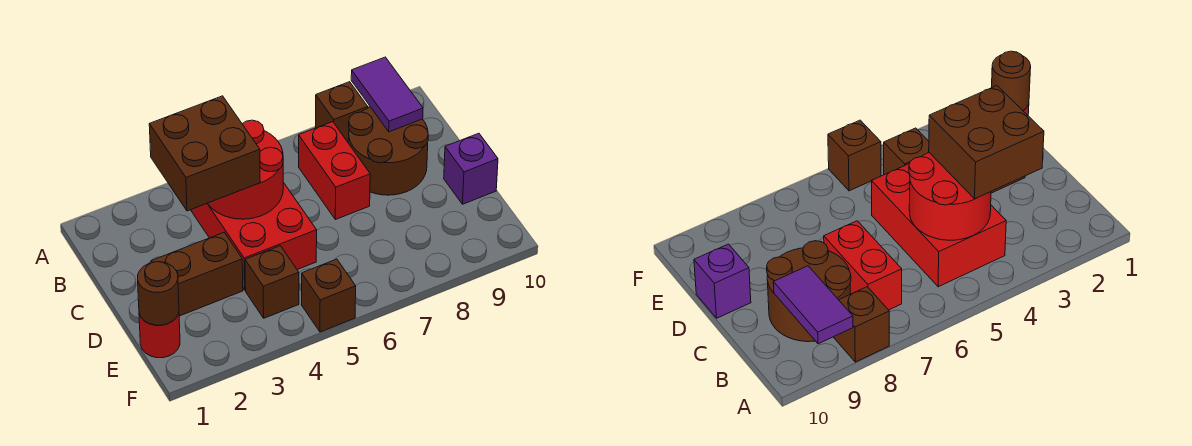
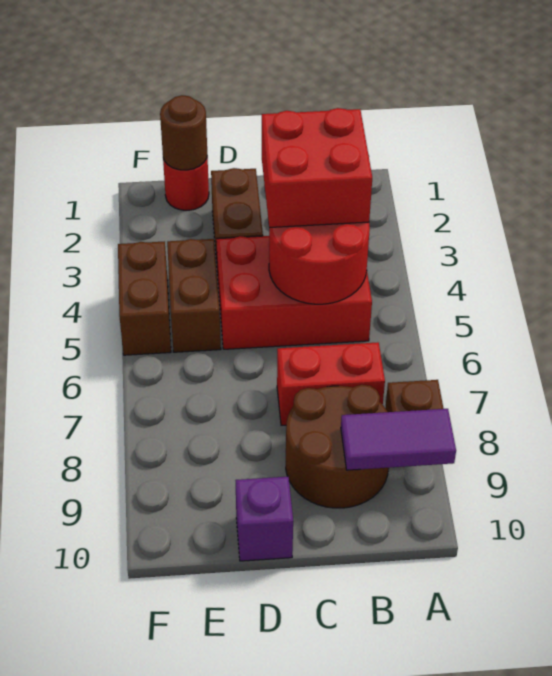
brown 2x2 brick [149,96,260,211] -> red 2x2 brick [262,108,372,228]
brown 1x1 brick [245,246,299,318] -> brown 1x2 brick [167,239,221,352]
brown 1x1 brick [302,259,356,332] -> brown 1x2 brick [118,241,171,355]

